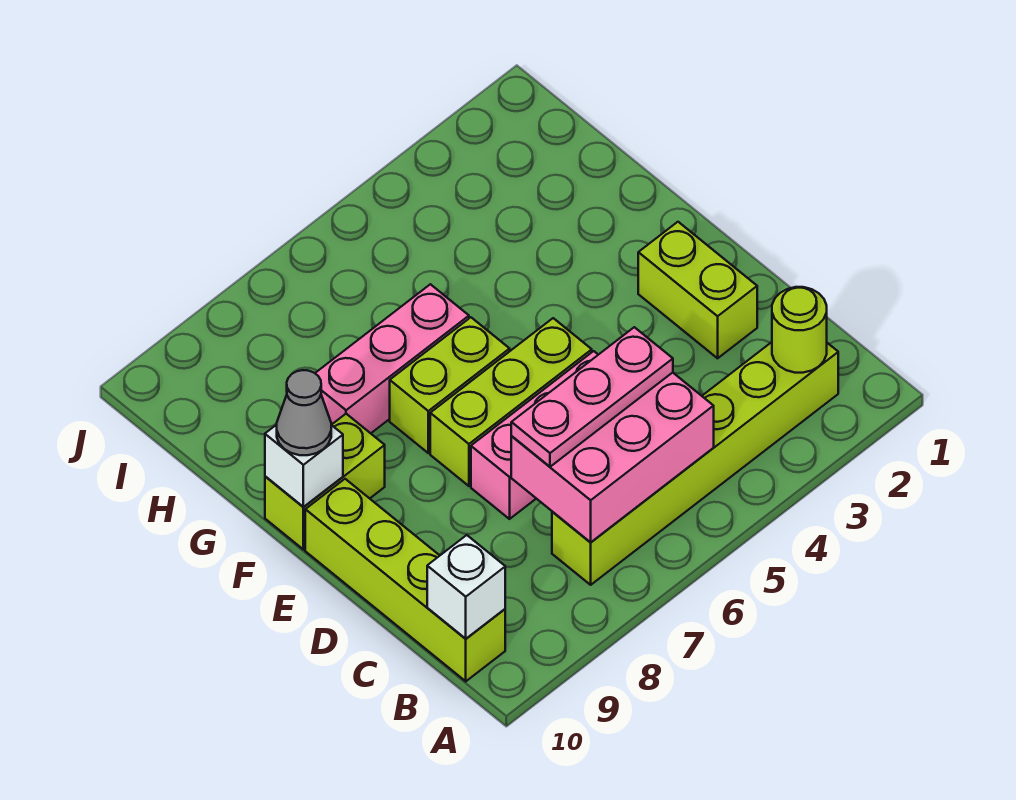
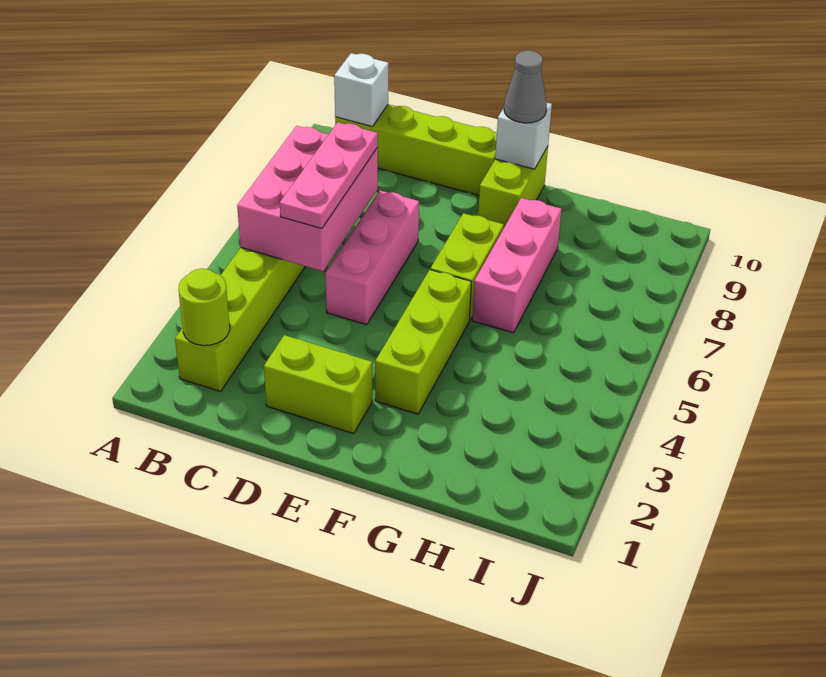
lime 1x3 brick [430,318,592,486] -> lime 1x3 brick moved to [375,270,471,414]

